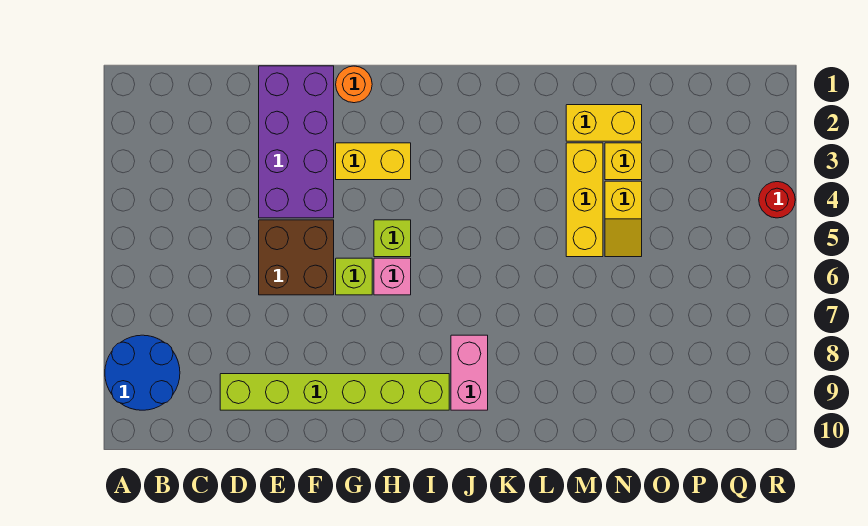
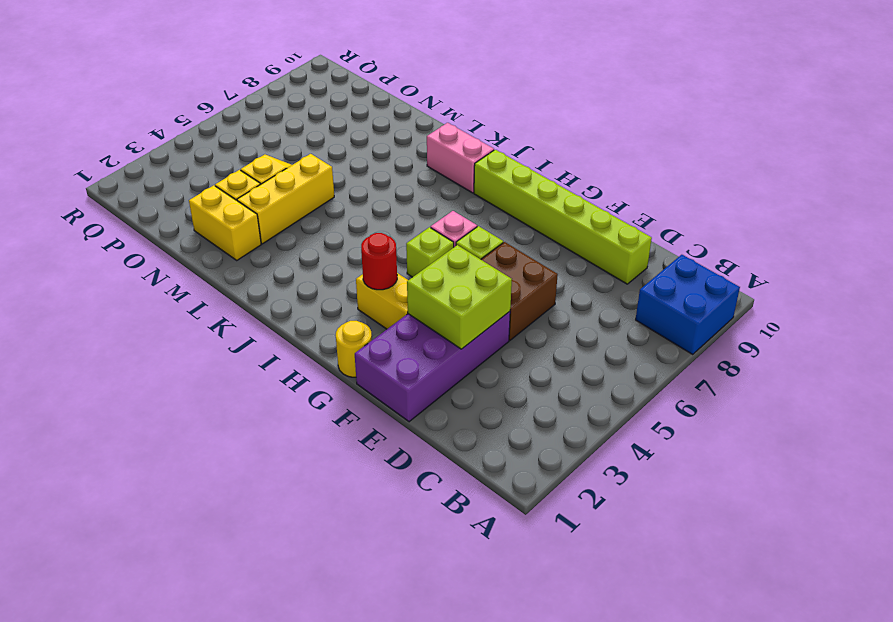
blue 2x2 round brick [105,335,180,410] -> blue 2x2 brick [636,255,740,354]
none -> lime 2x2 brick [407,245,512,349]
orange 1x1 round brick [336,66,372,103] -> yellow 1x1 round brick [336,321,372,377]
pink 1x2 brick [451,335,488,410] -> pink 1x2 brick turned to [427,123,494,193]
red 1x1 round brick [759,182,795,218] -> red 1x1 round brick moved to [361,233,397,290]

